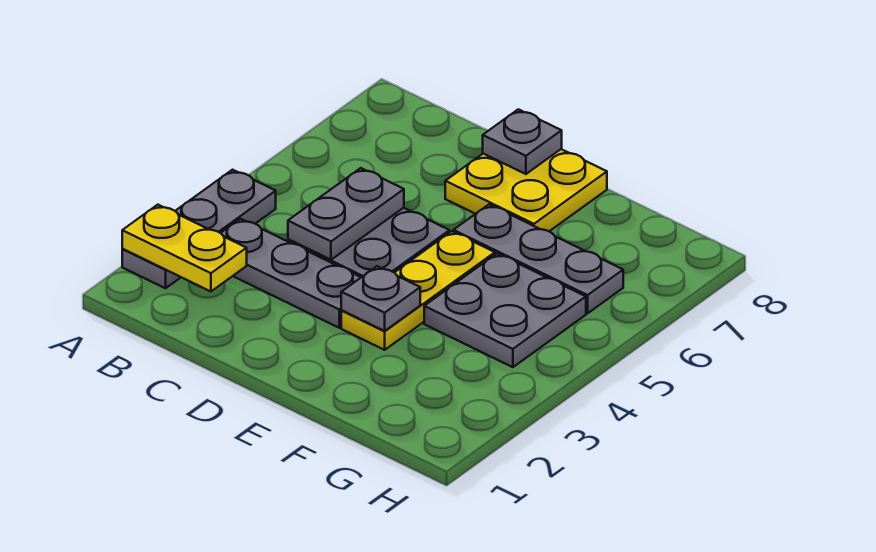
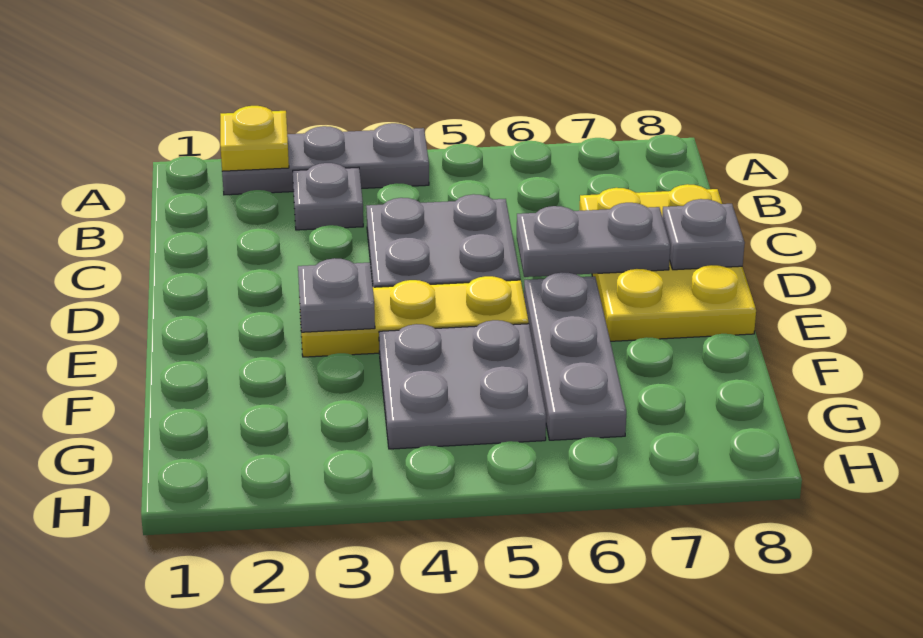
yellow 1x2 plate [122,205,247,291] -> yellow 1x1 plate [220,106,289,171]
grey 1x3 plate [221,219,361,328] -> grey 1x1 plate [293,163,363,230]
grey 1x2 plate [288,168,404,260] -> grey 1x2 plate moved to [517,203,670,277]
yellow 2x2 plate [445,149,607,231] -> yellow 2x3 plate [580,184,756,341]

